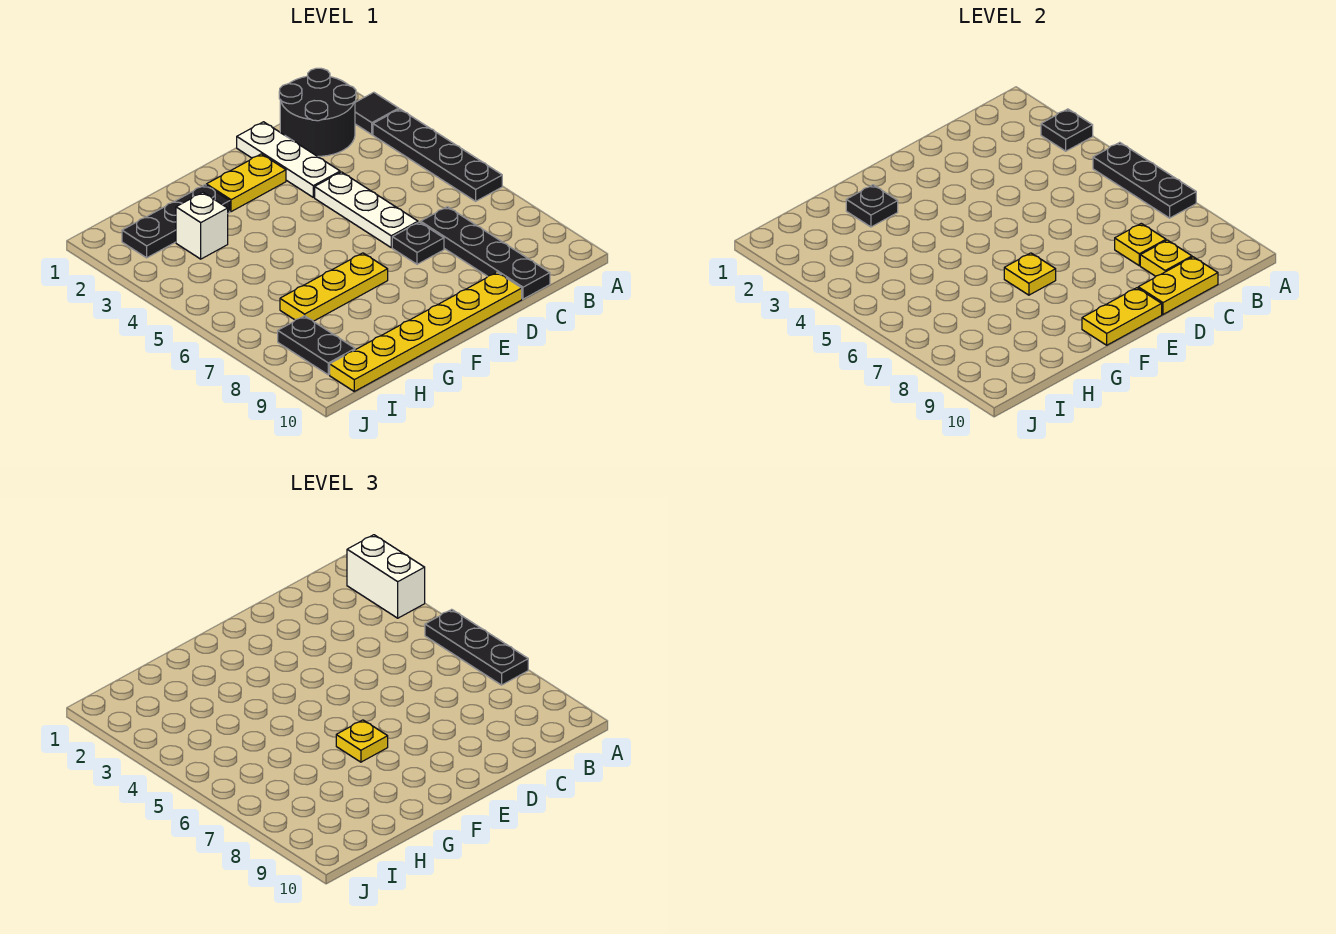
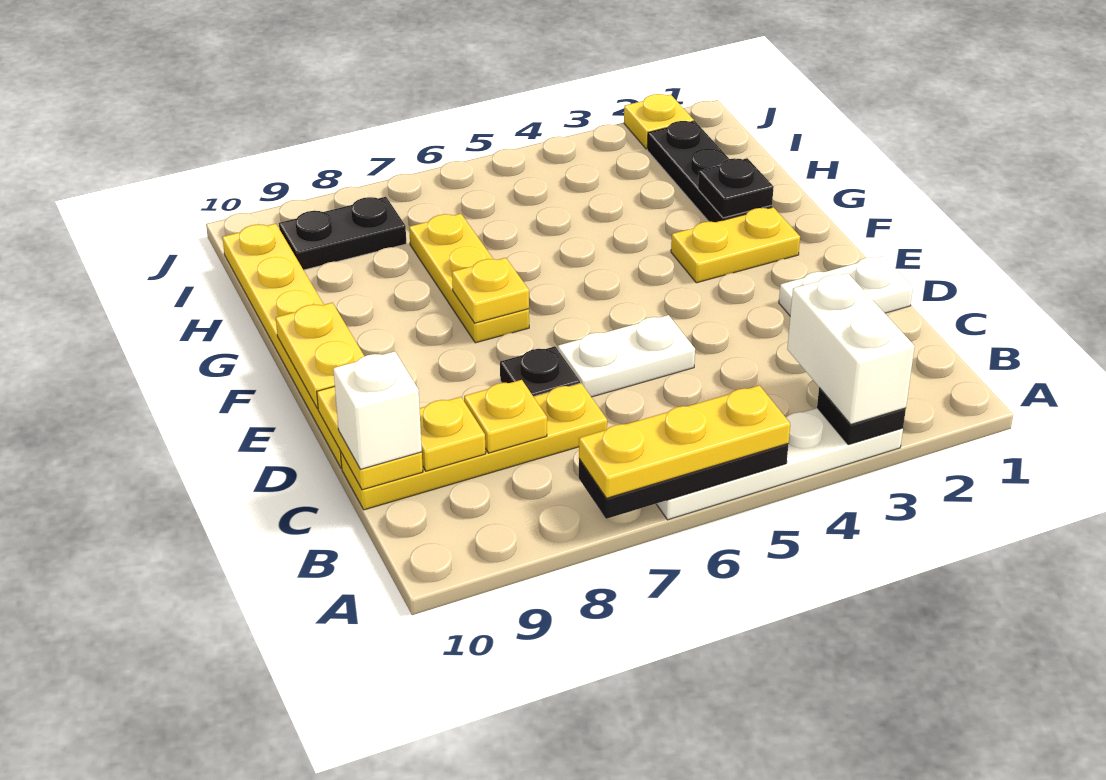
black 1x1 tile [355,92,399,134] -> none
white 1x2 brick [347,535,425,618] -> white 1x2 brick turned to [787,273,915,424]
black 1x4 plate [373,109,502,201] -> white 1x4 plate [656,408,903,520]
black 1x3 plate [425,609,528,685] -> yellow 1x3 plate [579,385,790,498]
black 2x2 round brick [279,68,356,156] -> none
black 1x4 plate [421,207,550,299] -> yellow 1x4 plate [340,383,607,510]
white 1x3 plate [237,122,340,197] -> white 1x2 plate [779,256,913,315]
white 1x3 plate [315,172,418,247] -> white 1x2 plate [558,315,695,397]
yellow 1x2 plate [206,154,286,212] -> yellow 1x2 plate turned to [671,207,800,283]
yellow 1x1 plate [336,720,388,762] -> yellow 1x1 plate moved to [624,94,694,149]
white 1x1 brick [176,192,228,259] -> white 1x1 brick moved to [333,351,422,469]

